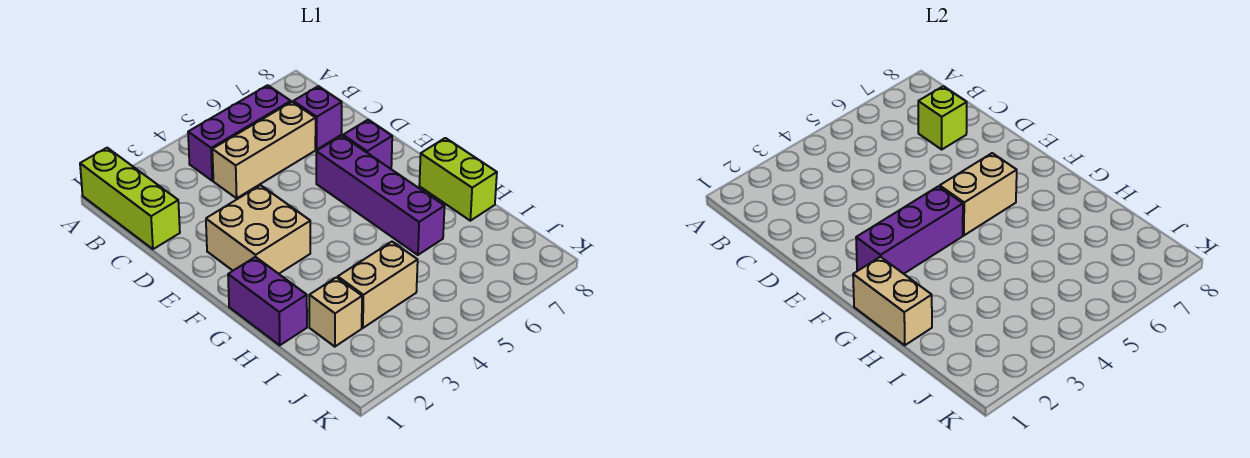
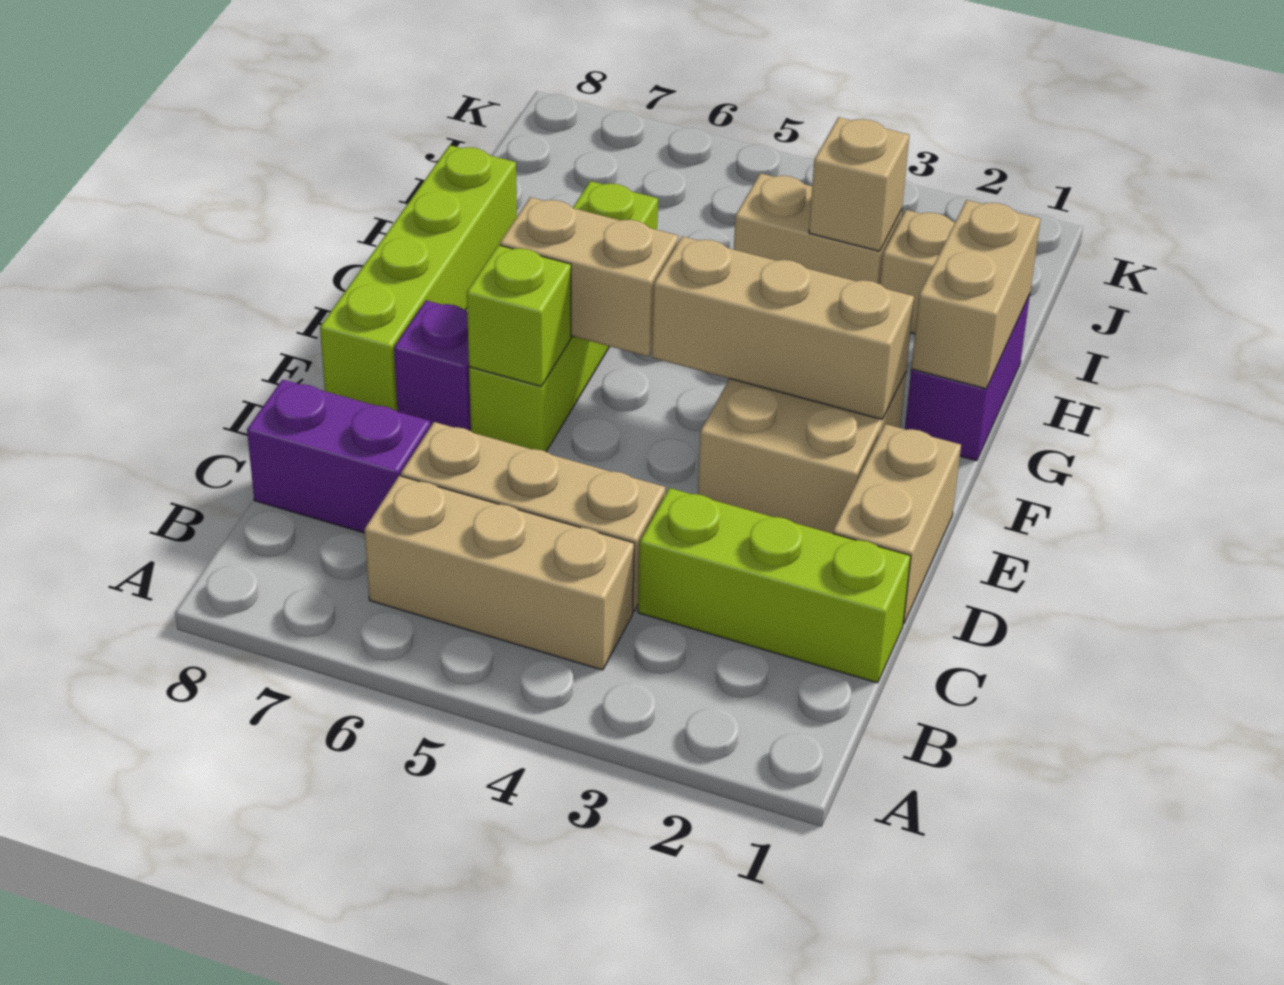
lime 1x3 brick [80,148,180,249] -> lime 1x3 brick turned to [638,488,911,683]
purple 1x3 brick [188,85,291,181] -> tan 1x3 brick [365,476,634,670]
purple 1x1 brick [293,86,342,149] -> purple 1x2 brick [247,380,430,533]
lime 1x1 brick [918,86,967,149] -> lime 1x1 brick moved to [467,245,571,387]
none -> tan 1x2 brick [833,424,961,624]
purple 1x4 brick [316,136,445,255] -> lime 1x4 brick [469,181,658,452]
purple 1x3 brick [856,186,963,274] -> tan 1x3 brick [652,236,914,419]
lime 1x2 brick [419,138,497,221] -> lime 1x4 brick [320,145,517,412]
none -> tan 1x1 brick [809,117,909,251]

